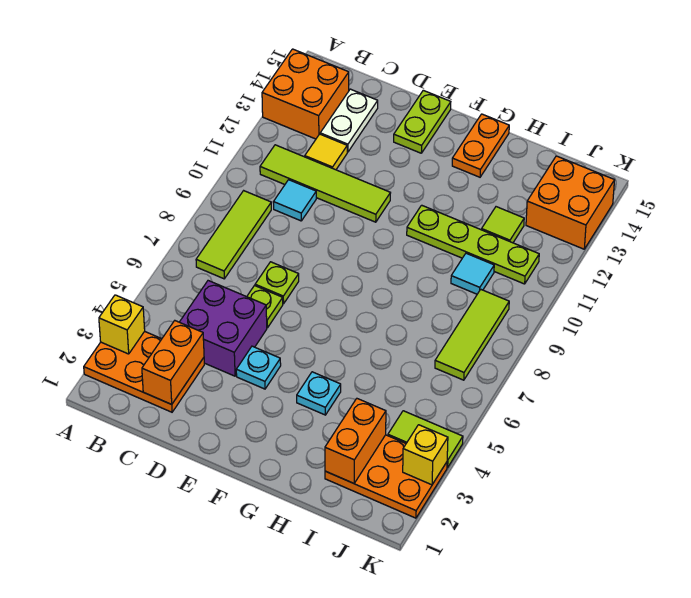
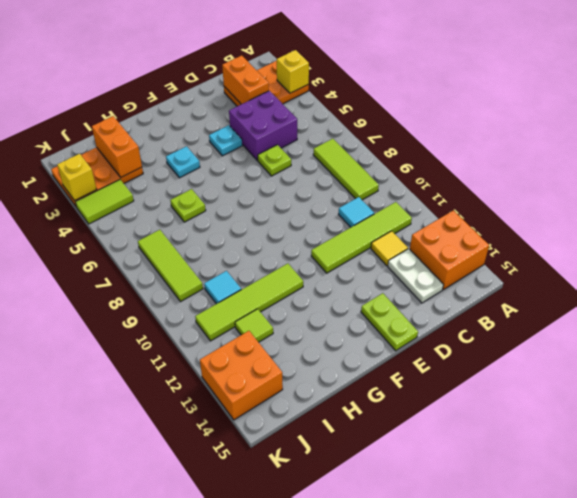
lime 1x1 plate [255,262,299,304] -> lime 1x1 plate moved to [170,189,206,222]
lime 1x4 plate [407,205,539,284] -> lime 1x4 tile [195,264,303,341]
orange 1x2 plate [452,114,509,177] -> none

